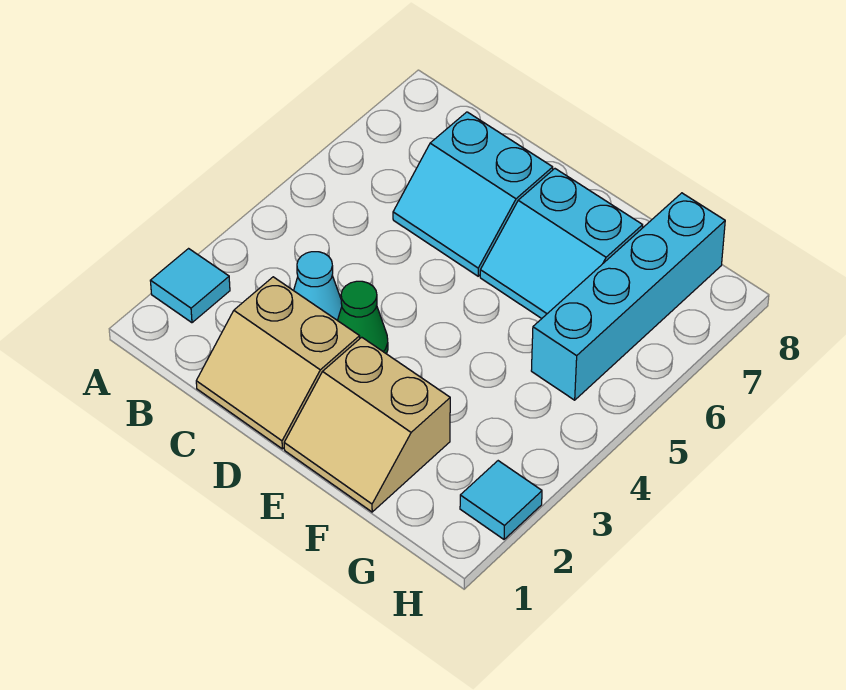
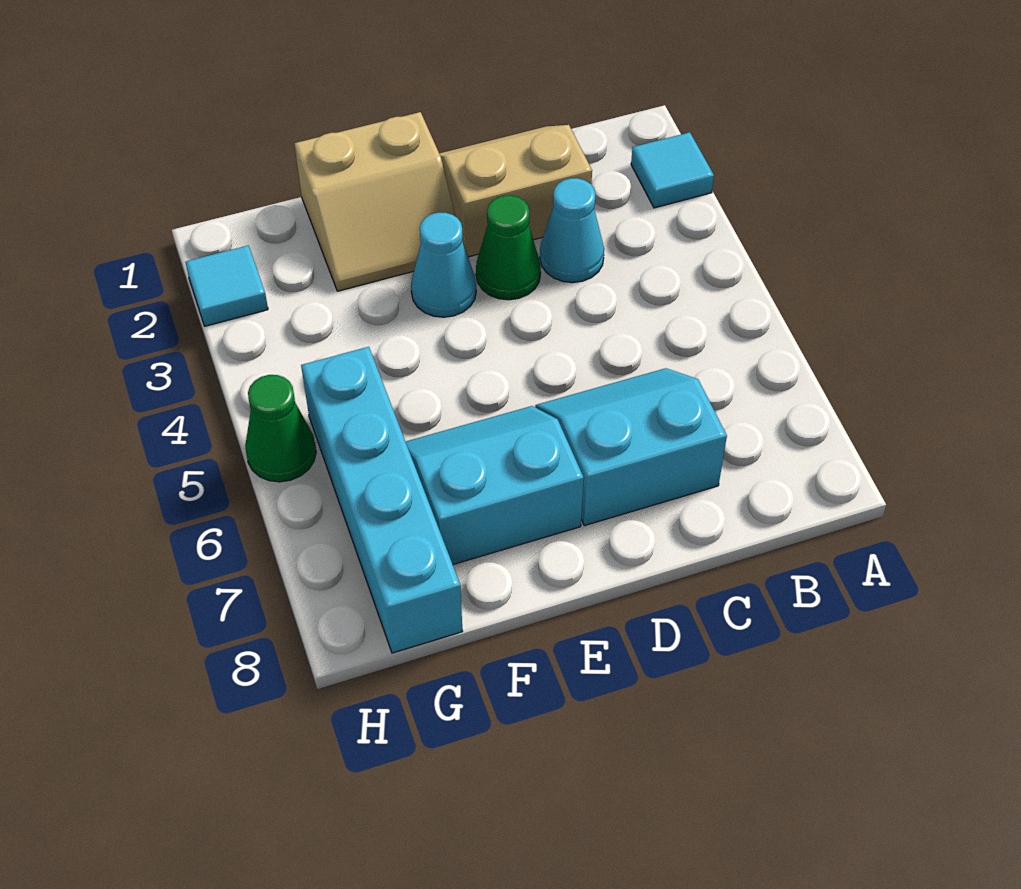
tan 2x2 slope [284,337,450,512] -> tan 2x2 slope turned to [294,112,455,291]
none -> cyan 1x1 cone [411,212,476,317]
none -> green 1x1 cone [245,375,316,482]

